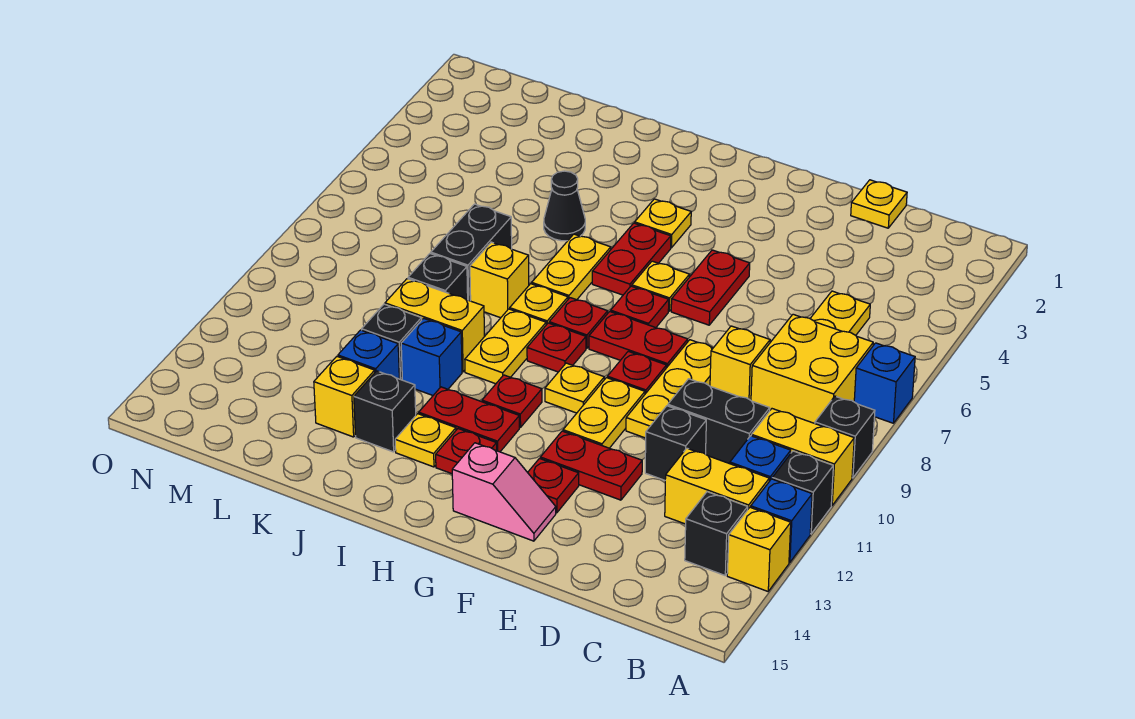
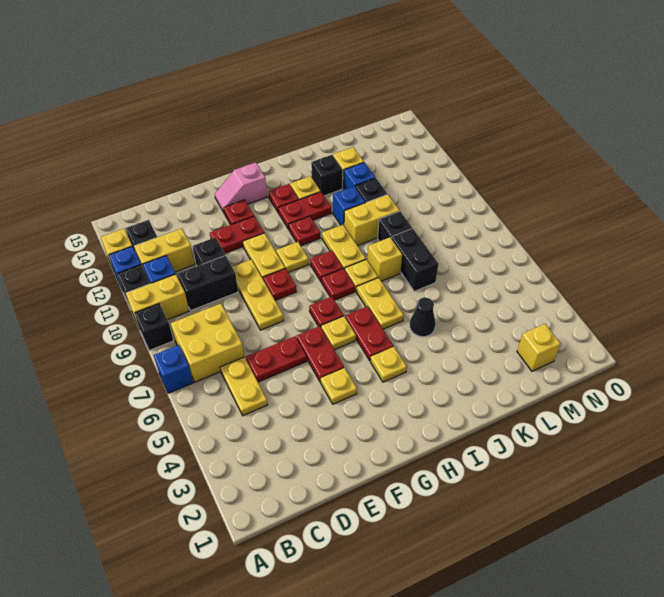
yellow 1x1 plate [851,180,907,228] -> yellow 1x1 plate moved to [321,368,357,404]
yellow 1x1 brick [710,326,770,400] -> yellow 1x1 brick moved to [517,324,561,371]
red 1x2 plate [589,312,688,368] -> red 1x2 plate moved to [246,336,307,382]

